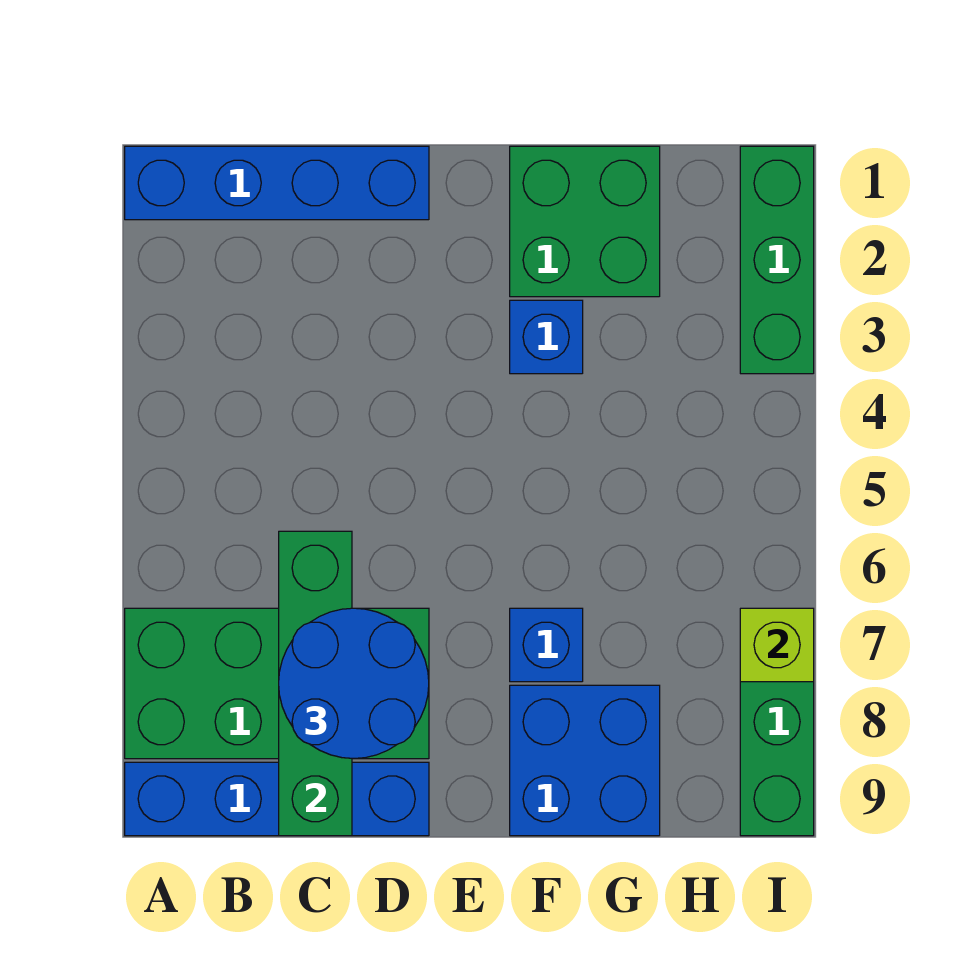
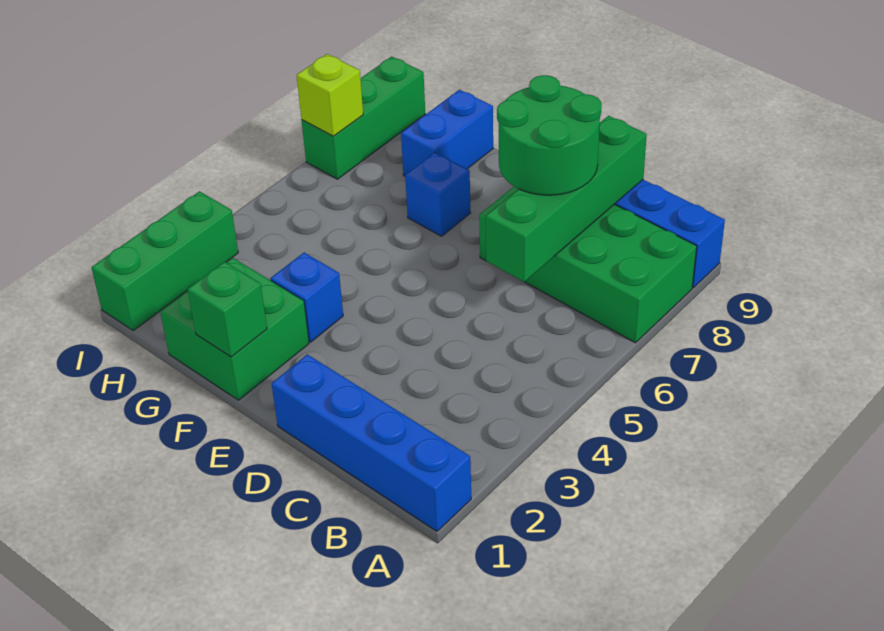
blue 2x2 round brick [279,608,429,759] -> green 2x2 round brick [497,75,602,195]
none -> green 1x1 brick [188,262,267,357]
blue 2x2 brick [510,685,660,836] -> blue 1x2 brick [401,90,493,176]

